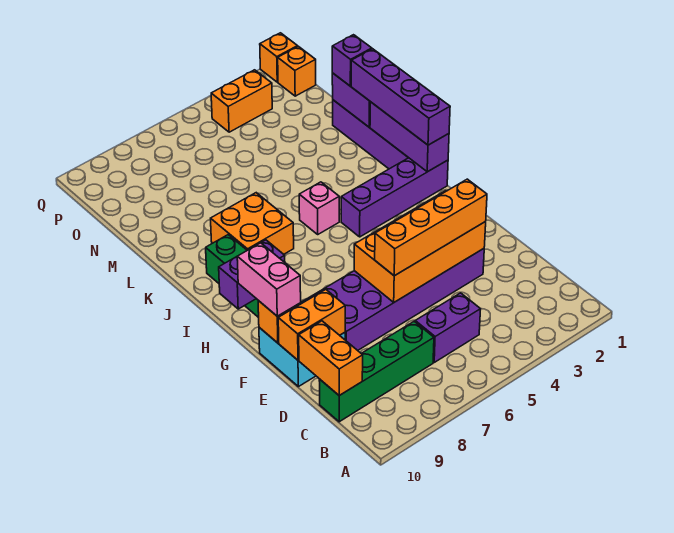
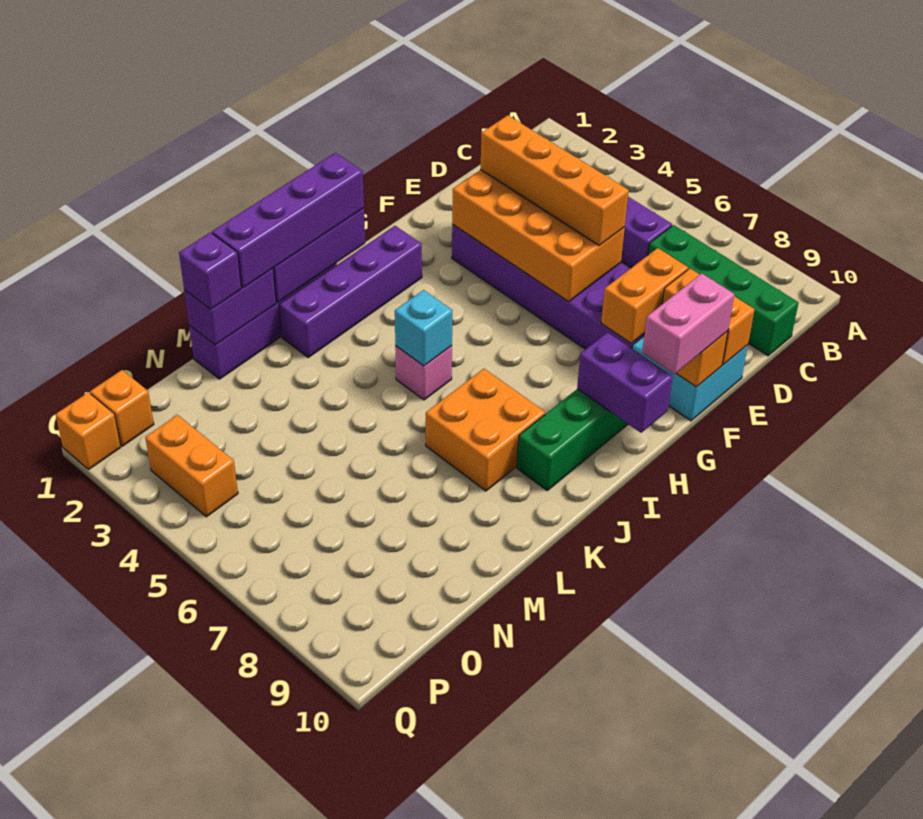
orange 1x2 brick [299,321,363,395] -> orange 1x2 brick moved to [601,248,688,343]
purple 1x4 brick [341,158,448,237] -> purple 1x4 brick turned to [279,226,422,357]
none -> cyan 1x1 brick [395,290,453,366]

